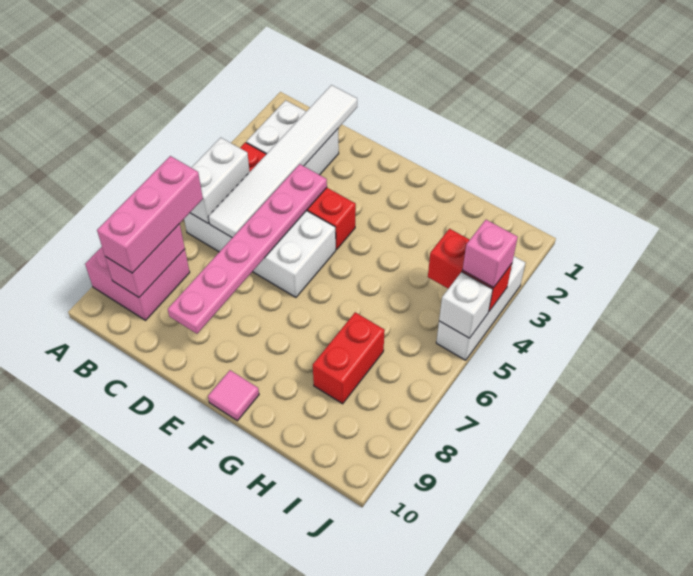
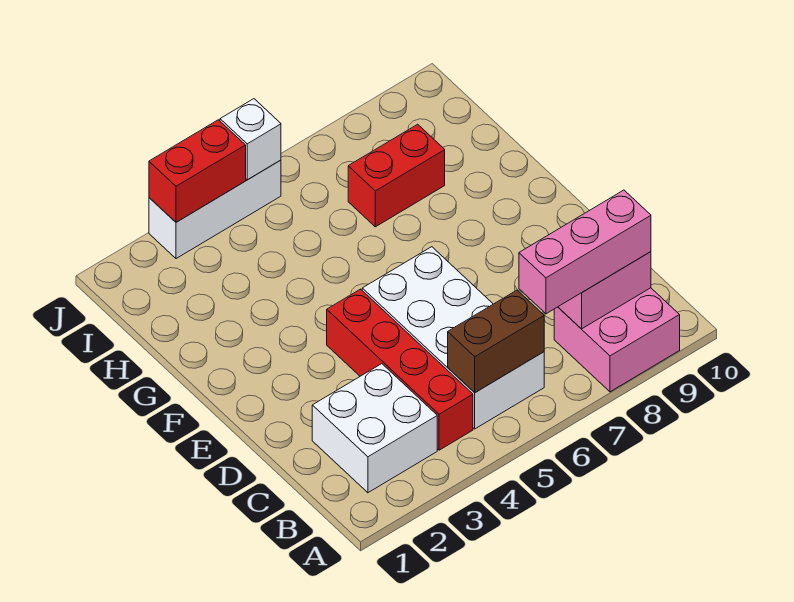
white 1x2 brick [190,138,250,223] -> brown 1x2 brick [448,290,544,393]
white 1x6 tile [208,85,357,238] -> none
pink 1x6 plate [168,164,327,334] -> none
pink 1x1 tile [208,370,259,421] -> none
red 1x2 brick [428,229,512,311] -> red 1x2 brick turned to [149,120,246,222]
pink 1x1 brick [463,220,518,288] -> none

